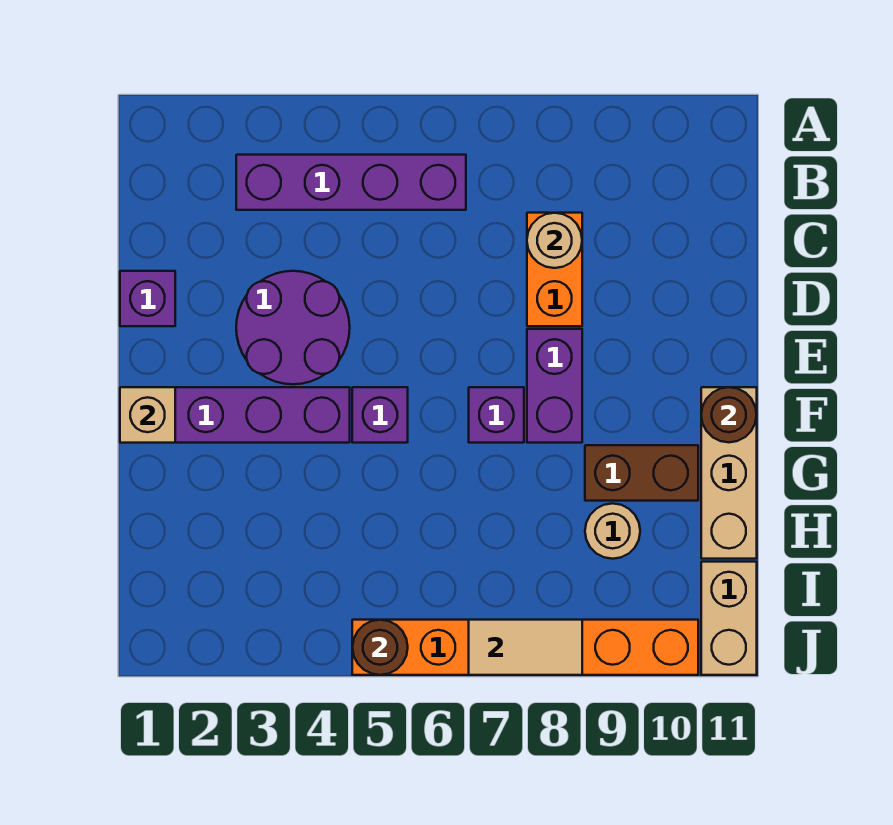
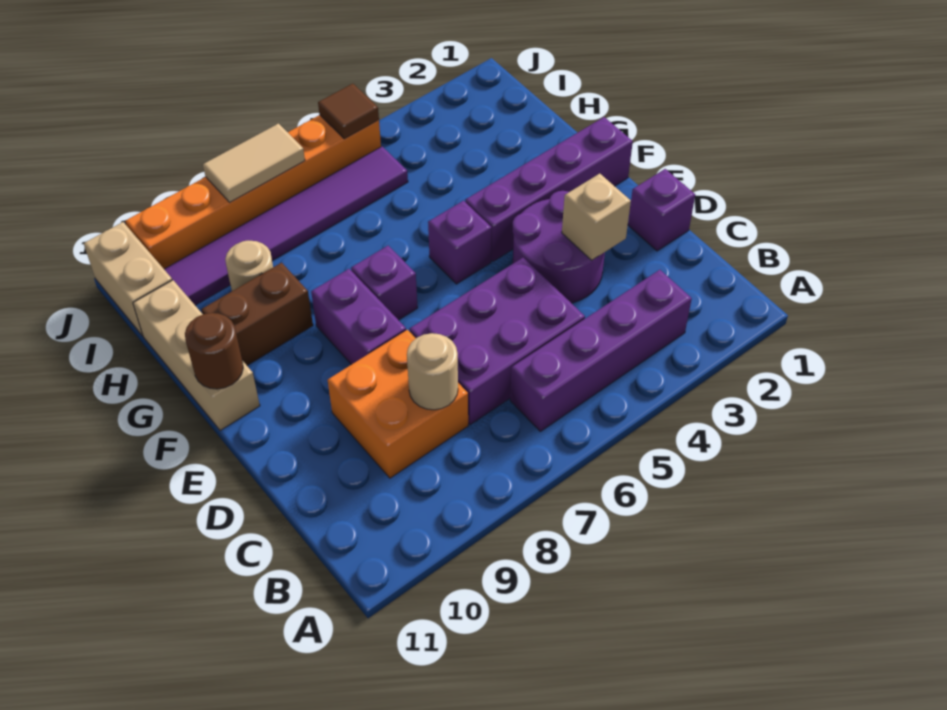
none -> purple 2x3 brick [409,258,585,425]
orange 1x2 brick [527,213,582,326] -> orange 2x2 brick [328,330,468,478]
tan 1x1 brick [120,387,175,443] -> tan 1x1 brick moved to [562,174,631,260]
none -> purple 1x6 tile [164,147,408,305]
brown 1x1 round brick [352,620,408,675] -> brown 1x1 tile [318,84,379,139]

